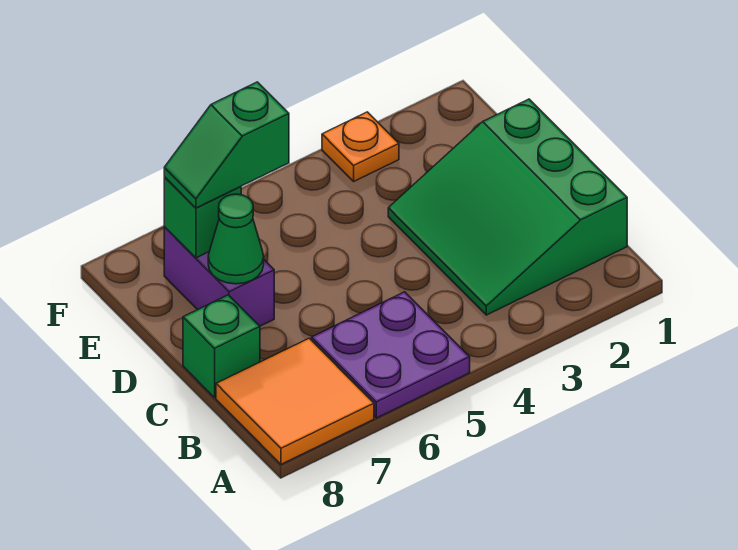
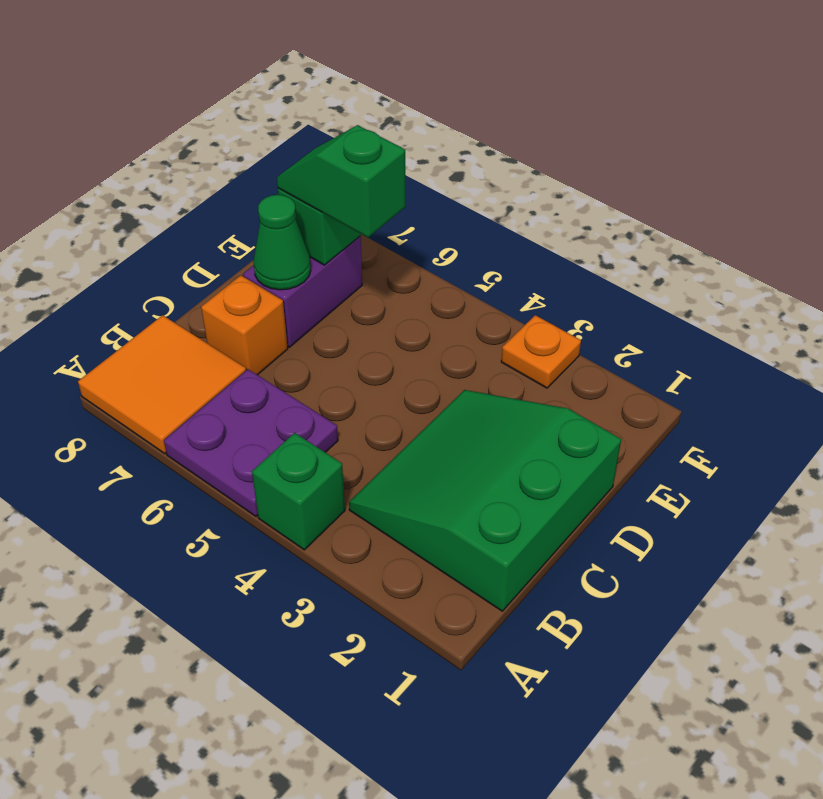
none -> orange 1x1 brick [201,275,288,375]
green 1x1 brick [183,295,260,398] -> green 1x1 brick moved to [252,433,345,550]

